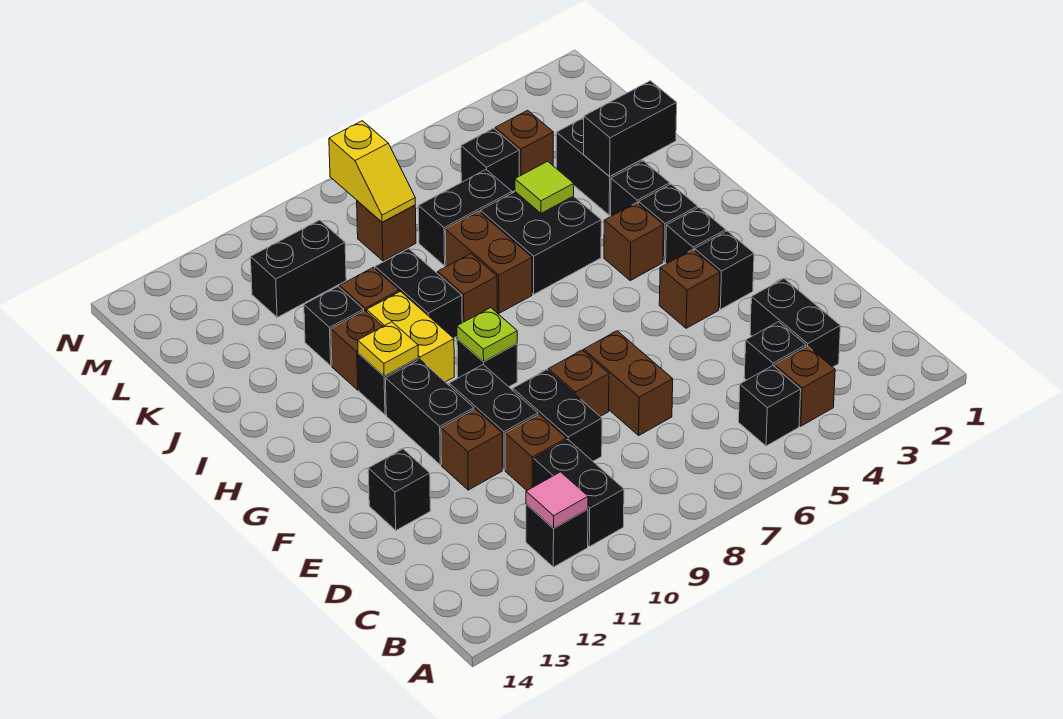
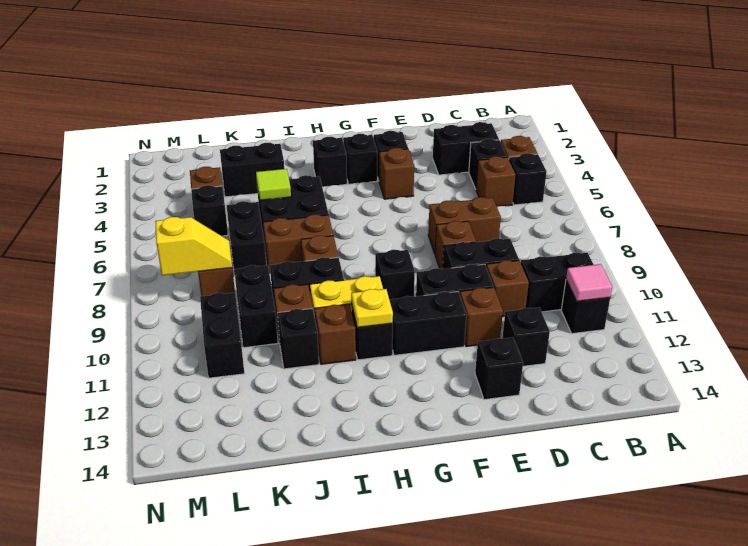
lime 1x1 plate [457,308,517,362] -> none
brown 1x1 brick [604,203,663,280] -> brown 1x1 brick moved to [476,156,515,207]
black 1x1 brick [611,161,670,216] -> black 1x1 brick moved to [502,308,550,366]
black 1x2 brick [584,81,677,177] -> black 1x2 brick moved to [234,265,278,348]

